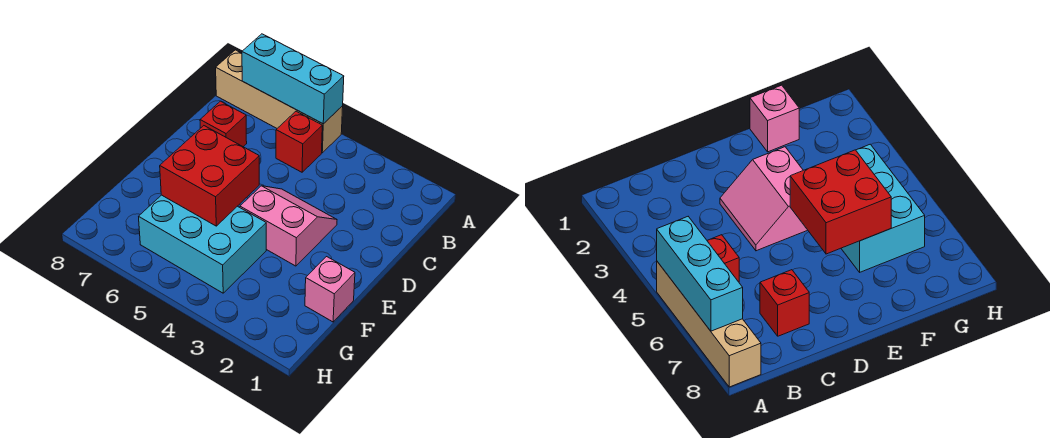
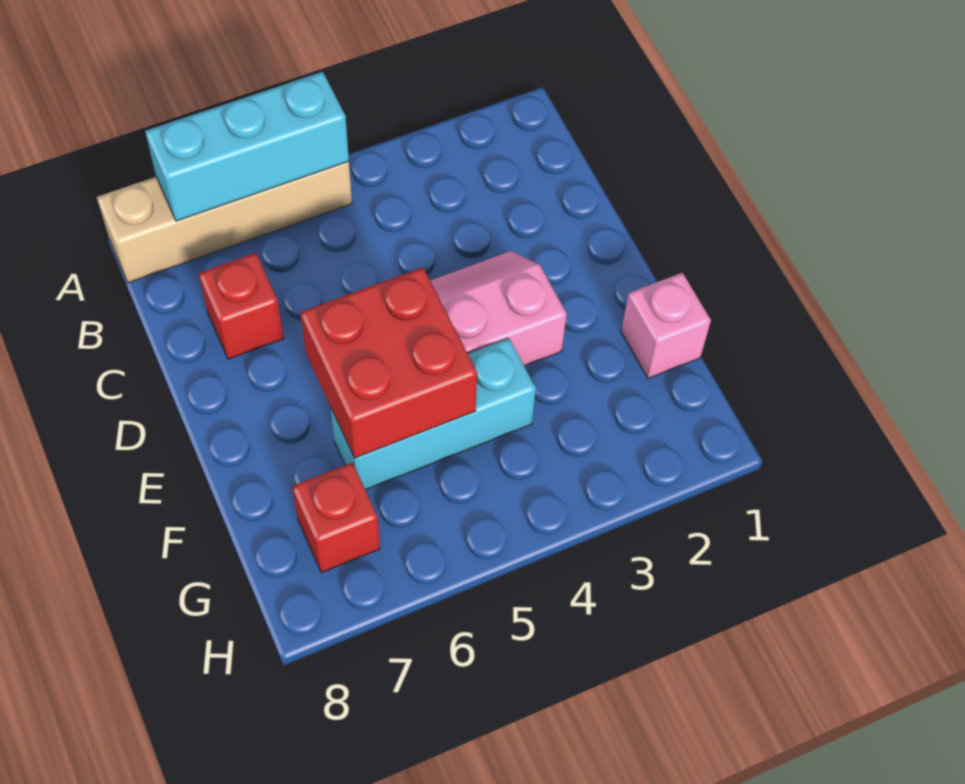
red 1x1 brick [276,111,322,172] -> red 1x1 brick moved to [292,463,380,573]
cyan 2x3 brick [139,195,266,293] -> cyan 1x3 brick [330,339,536,490]

